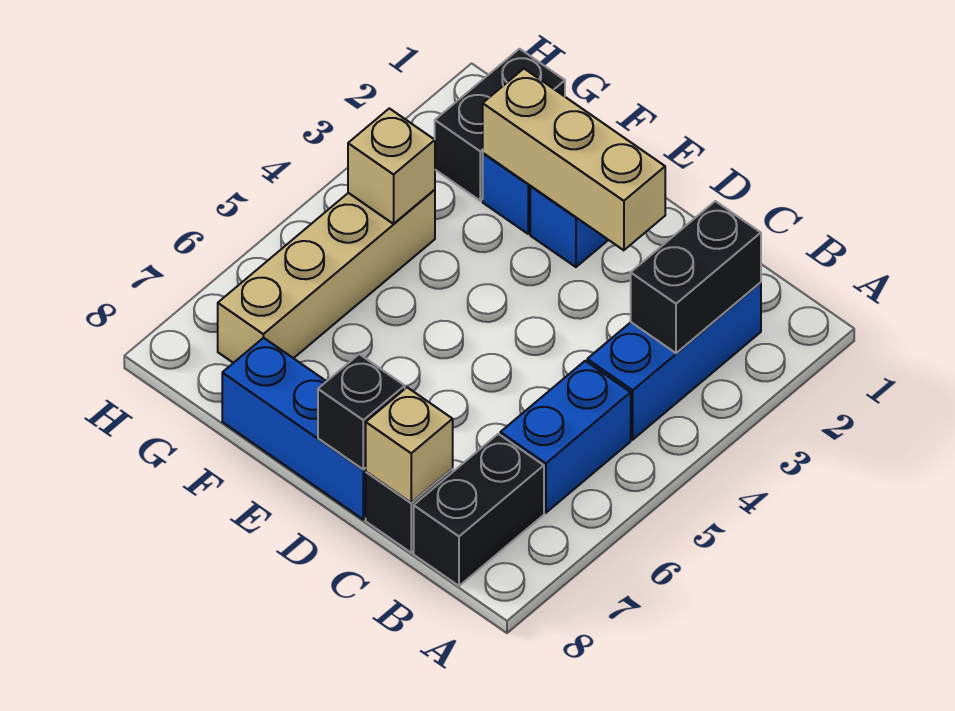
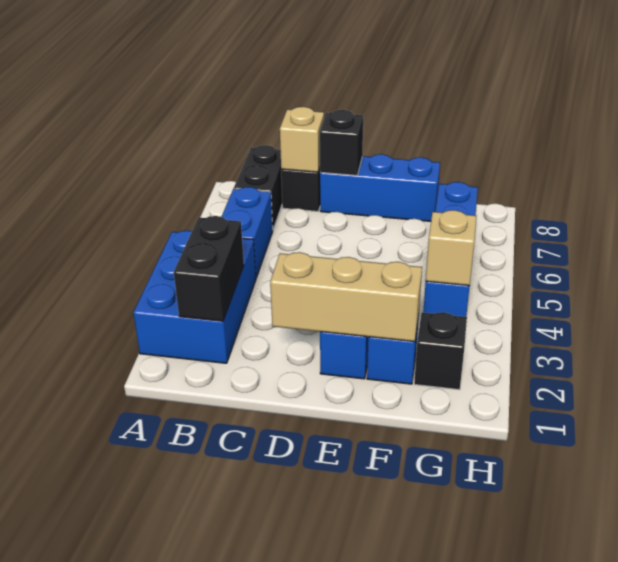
blue 1x3 brick [587,282,761,440] -> blue 2x3 brick [133,231,256,363]
black 1x2 brick [435,49,565,201] -> black 1x1 brick [414,312,467,390]
tan 1x4 brick [218,190,435,363] -> blue 1x4 brick [423,182,478,317]

